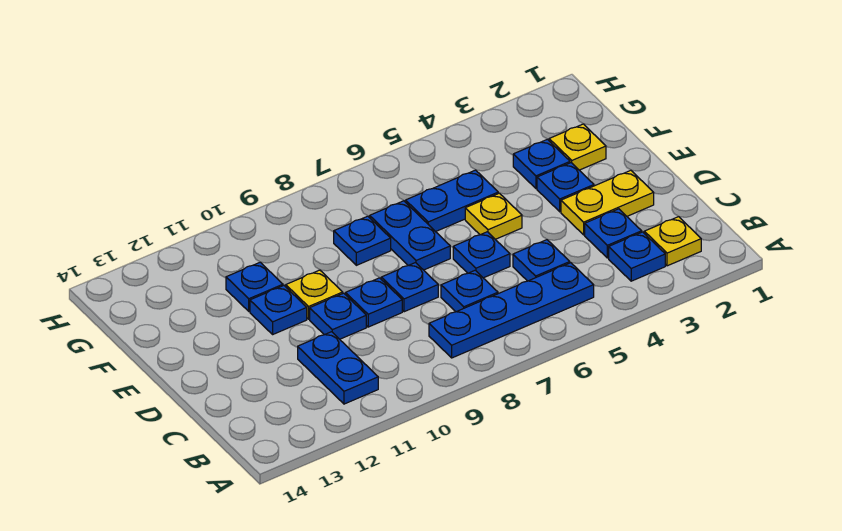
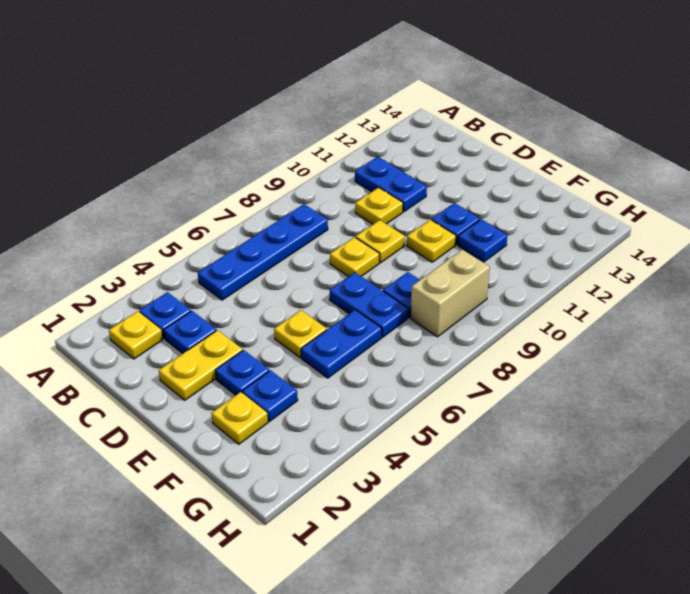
blue 1x1 plate [513,240,570,281] -> none
blue 1x1 plate [441,270,498,312] -> none
none -> yellow 1x1 plate [355,187,403,224]
blue 1x1 plate [453,232,510,278] -> none
blue 1x1 plate [381,263,438,312] -> yellow 1x1 plate [330,237,379,277]
blue 1x1 plate [346,278,402,327] -> yellow 1x1 plate [356,220,405,263]
blue 1x1 plate [310,293,366,339] -> none
none -> tan 1x2 brick [411,249,490,337]

